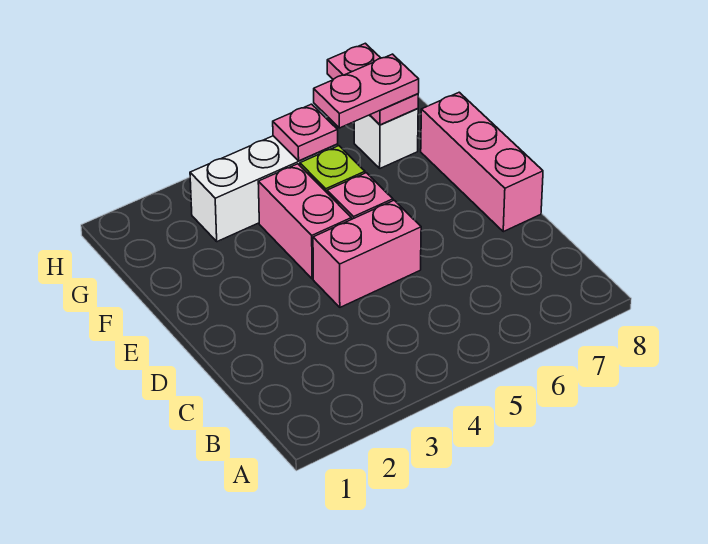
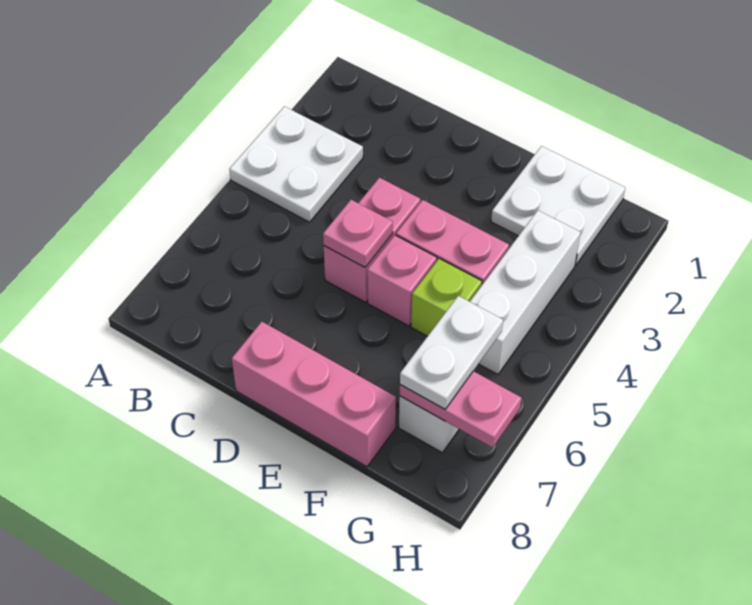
none -> white 2x2 plate [229,106,363,222]
none -> white 2x2 plate [491,146,625,265]
pink 1x1 plate [273,104,338,161] -> pink 1x1 plate moved to [323,200,393,267]
pink 1x2 plate [314,54,419,128] -> white 1x2 plate [400,296,503,409]

